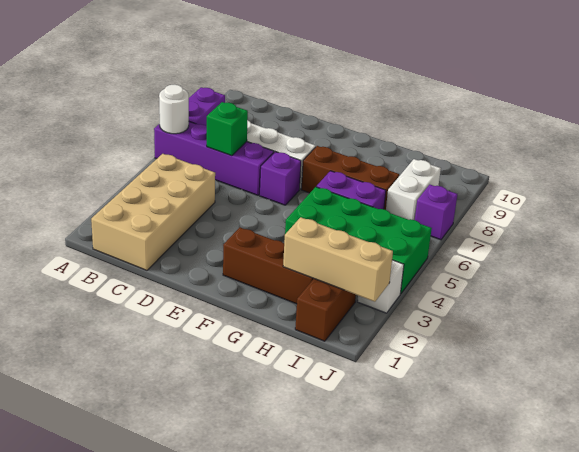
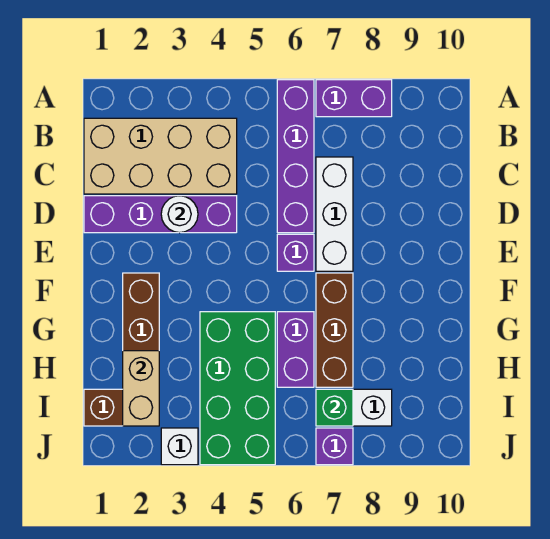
white 1x1 round brick [159,85,189,134] -> white 1x1 round brick moved to [161,196,198,233]
green 1x1 brick [207,102,248,156] -> green 1x1 brick moved to [316,389,353,426]
none -> purple 1x4 brick [84,196,237,233]
tan 1x3 brick [283,217,393,302] -> tan 1x2 brick [123,351,159,426]

